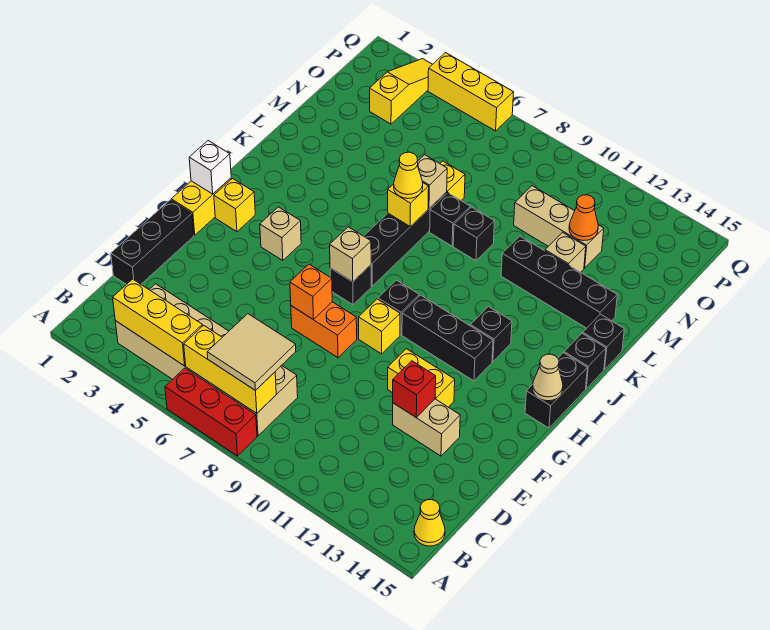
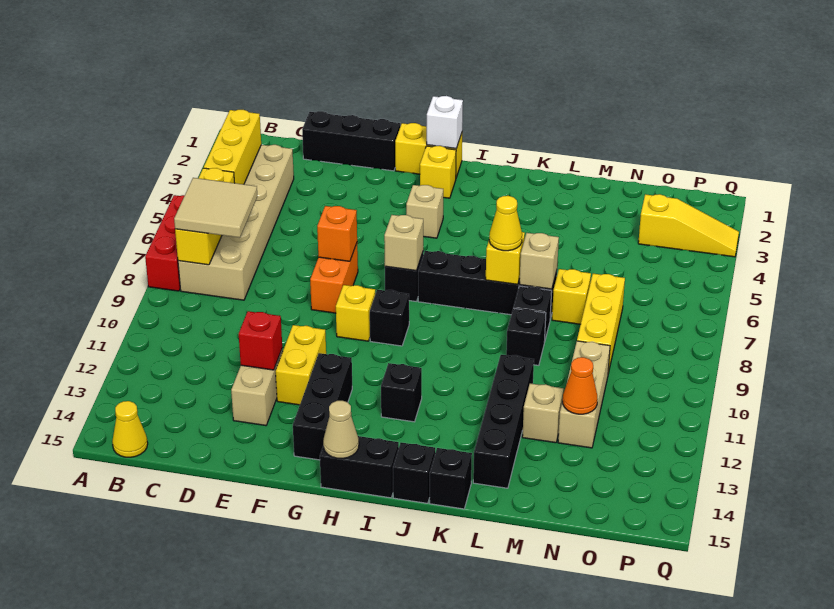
black 1x3 brick [402,295,493,381] -> black 1x3 brick moved to [293,353,352,460]
yellow 1x3 brick [428,53,514,131] -> yellow 1x3 brick moved to [577,274,625,373]

